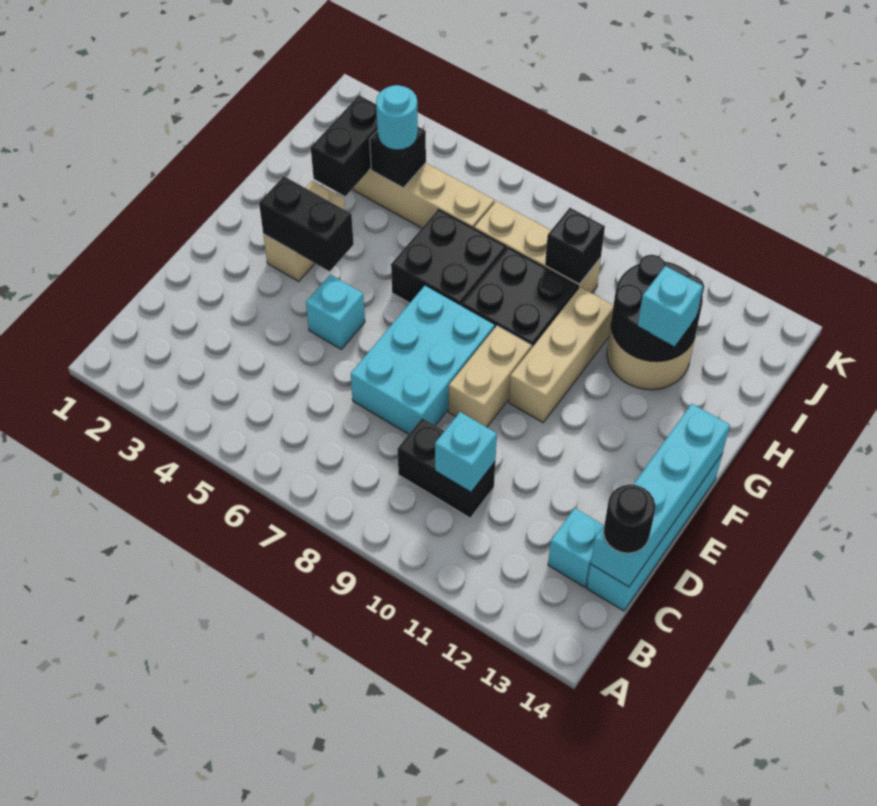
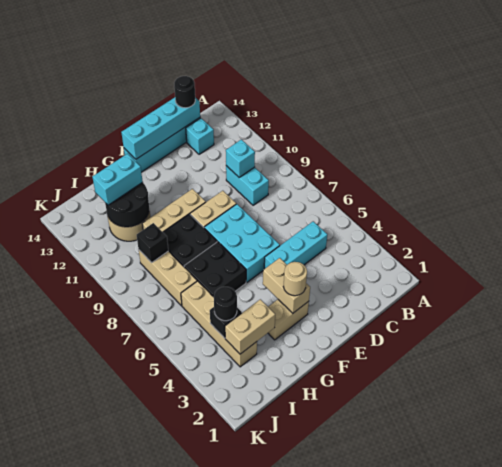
black 1x2 brick [398,418,495,518] -> cyan 1x2 brick [226,166,269,205]
cyan 2x3 brick [351,285,495,434] -> cyan 2x3 brick turned to [204,204,280,282]
cyan 1x1 brick [306,275,365,349] -> cyan 1x3 brick [264,221,327,269]
black 1x2 brick [259,176,354,271] -> tan 1x2 brick [263,258,310,313]
none -> tan 1x1 round brick [283,262,307,296]
black 1x2 brick [311,95,377,196] -> tan 1x2 brick [225,299,275,354]
cyan 1x1 brick [638,266,703,346] -> cyan 1x2 brick [92,154,143,205]
cyan 1x1 round brick [376,85,418,150] -> black 1x1 round brick [214,287,237,321]

